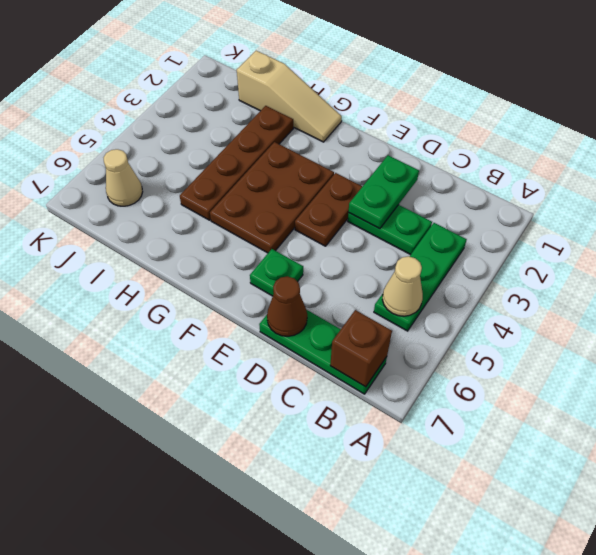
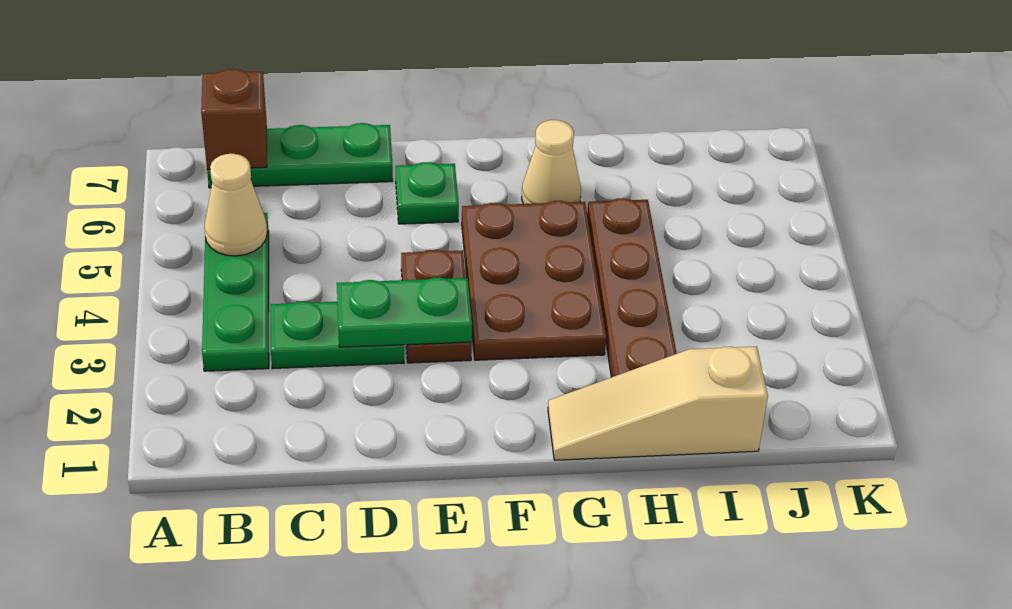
green 1x2 plate [348,155,419,229] -> green 1x2 plate turned to [337,277,472,347]
brown 1x1 cone [267,276,307,336] -> none
tan 1x1 cone [104,149,143,206] -> tan 1x1 cone moved to [522,120,581,204]

